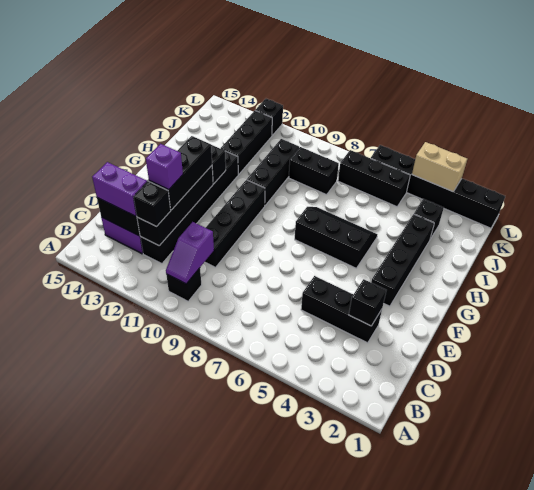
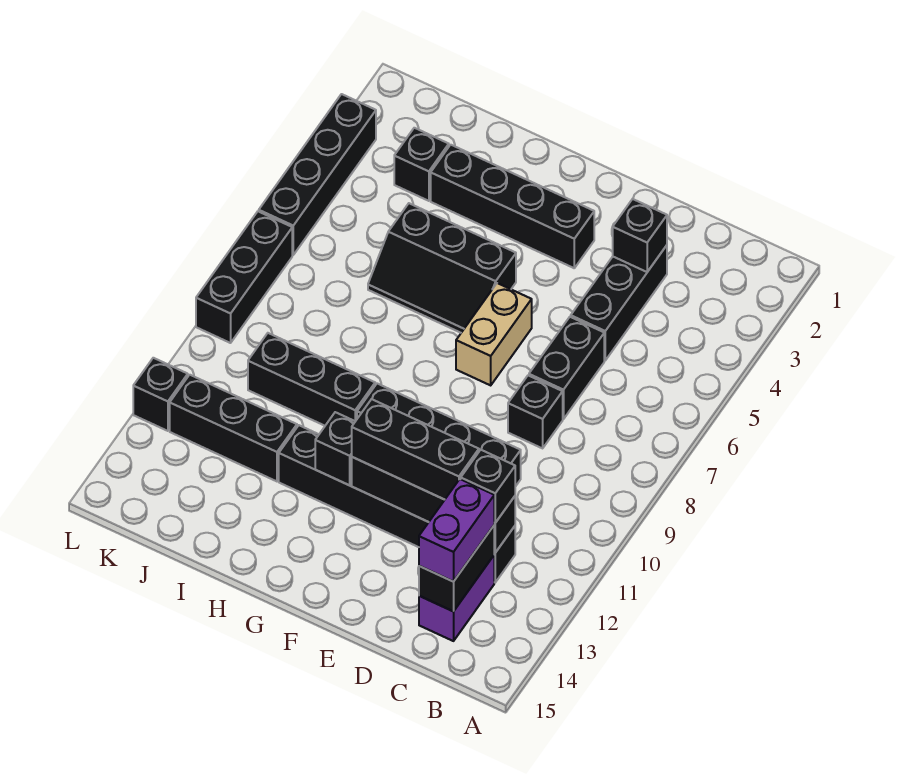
black 1x1 brick [166,268,202,301] -> black 1x1 brick moved to [508,375,563,448]
purple 1x2 slope [166,222,214,284] -> none
purple 1x1 brick [146,144,183,190] -> none
black 2x3 slope [295,207,378,268] -> black 2x3 slope turned to [368,203,516,333]
black 1x2 brick [289,147,339,195] -> black 1x2 brick moved to [529,317,604,419]
black 1x3 brick [338,150,410,207] -> black 1x3 brick moved to [196,211,292,343]
black 1x6 brick [371,145,505,228] -> black 1x4 brick [259,94,376,255]
tan 1x2 brick [412,142,467,192] -> tan 1x2 brick moved to [456,283,532,385]

